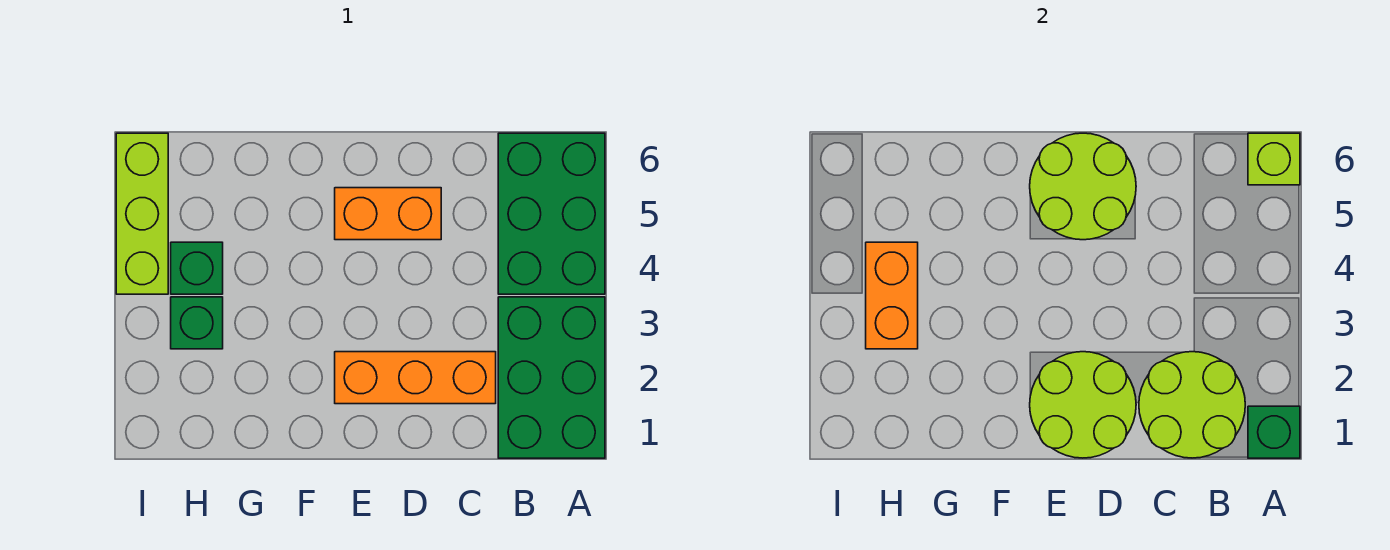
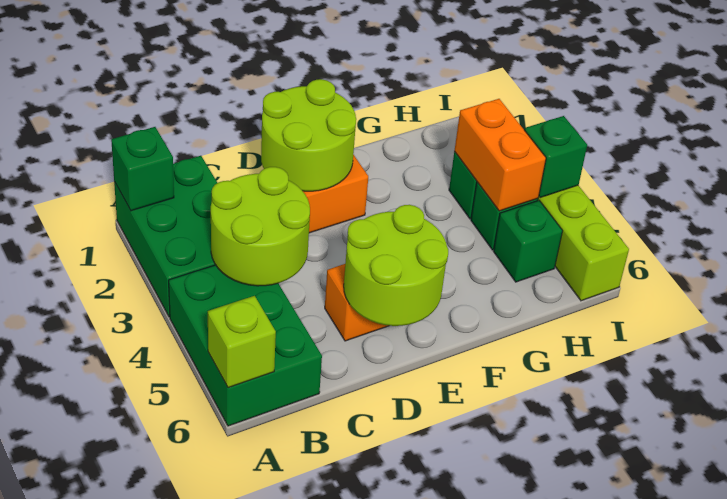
lime 2x2 round brick [1139,352,1245,458] -> lime 2x2 round brick moved to [211,167,310,286]
none -> green 1x1 brick [494,200,562,282]
none -> green 1x1 brick [525,116,587,197]

